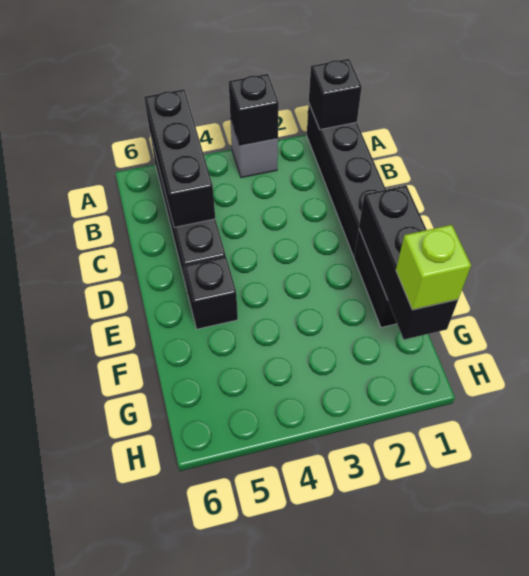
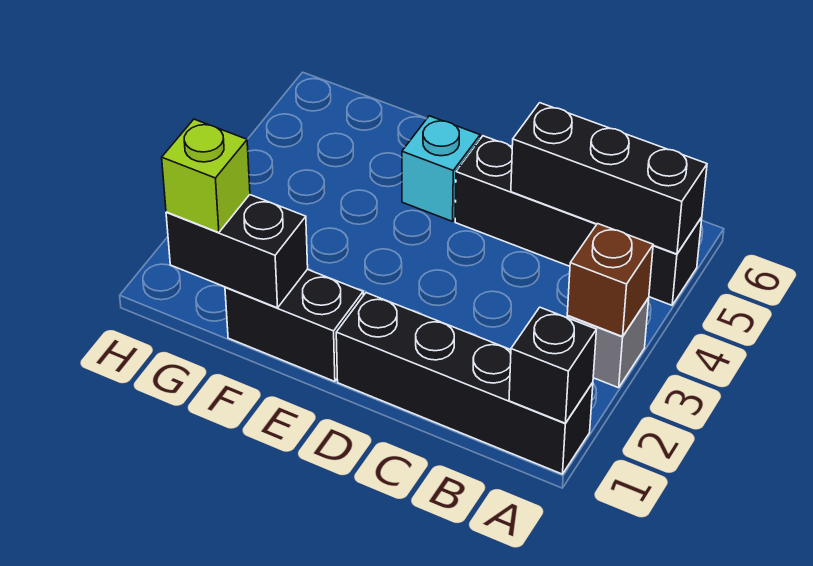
black 1x1 brick [229,74,279,145] -> brown 1x1 brick [567,224,653,337]
black 1x3 brick [359,185,458,340] -> black 1x2 brick [166,195,308,308]
black 1x1 brick [184,257,238,329] -> cyan 1x1 brick [402,116,480,221]

